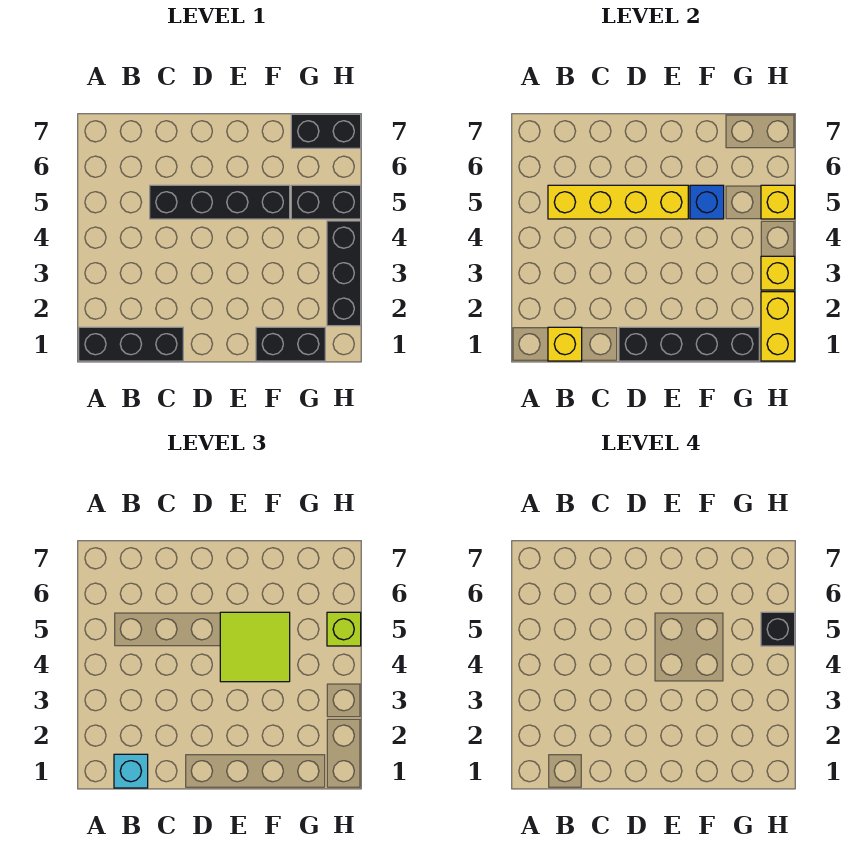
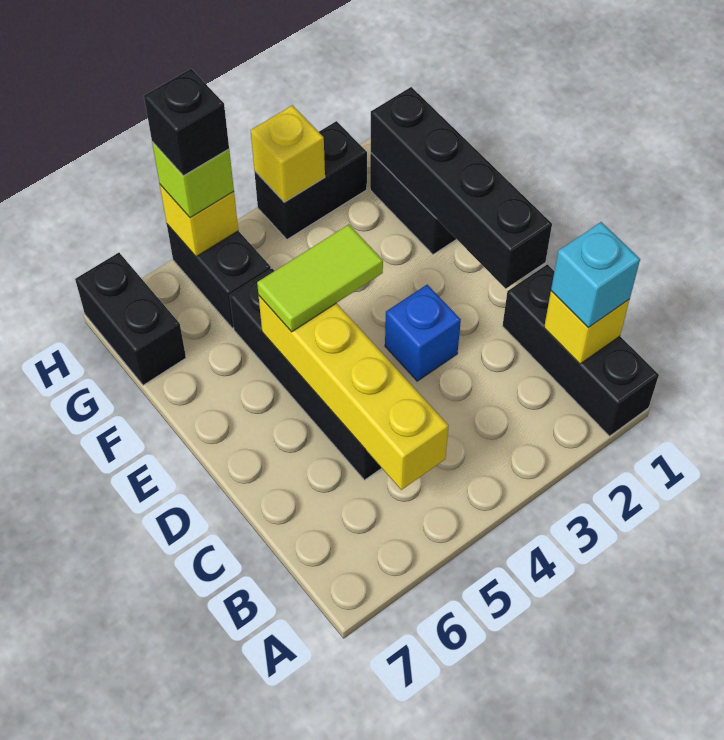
lime 2x2 tile [220,612,290,682] -> lime 1x2 tile [257,224,383,332]
blue 1x1 brick [690,185,724,219] -> blue 1x1 brick moved to [385,285,461,381]
yellow 1x2 brick [761,292,795,361] -> none
black 1x3 brick [327,221,361,326] -> black 1x2 brick [254,121,367,239]

